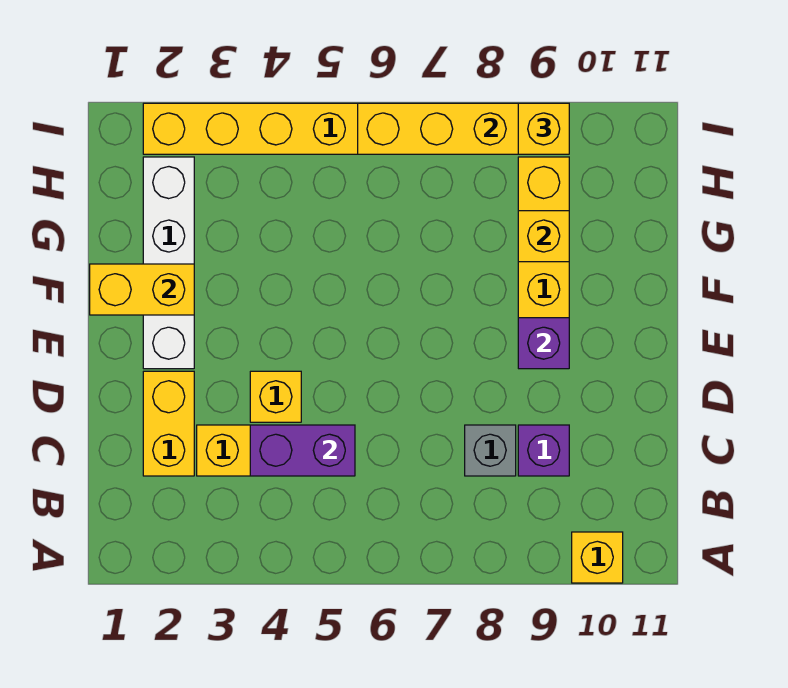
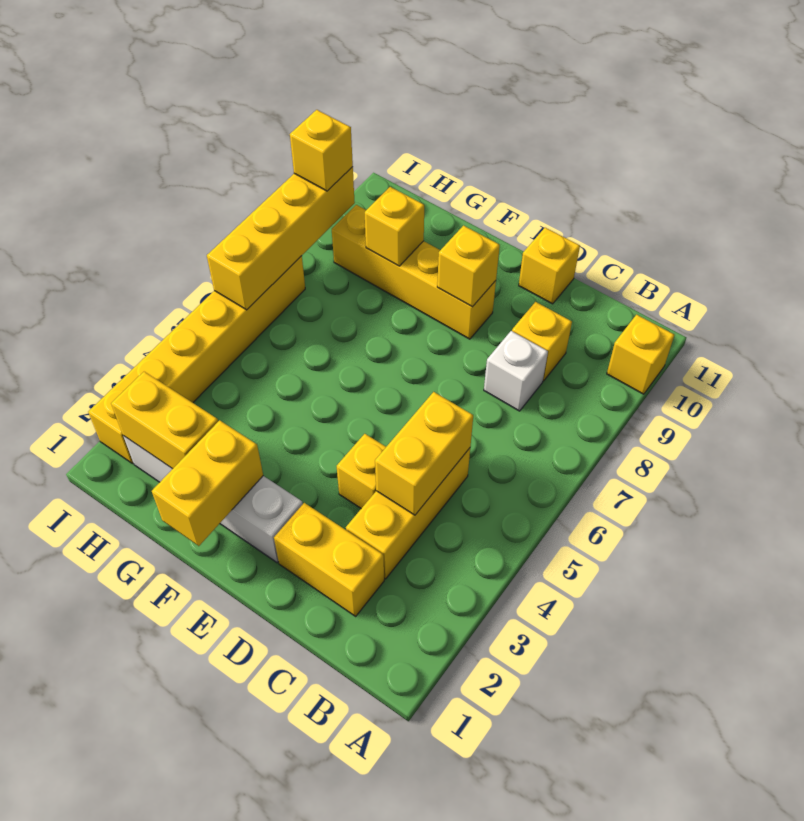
purple 1x2 brick [250,425,355,476] -> yellow 1x2 brick [375,392,473,515]
grey 1x1 brick [465,425,516,476] -> white 1x1 brick [484,331,548,411]
purple 1x1 brick [518,425,569,476] -> yellow 1x1 brick [512,302,572,381]
none -> yellow 1x1 brick [519,228,580,304]
purple 1x1 brick [518,318,569,369] -> yellow 1x1 brick [437,226,500,307]
none -> yellow 1x2 brick [111,372,218,469]

